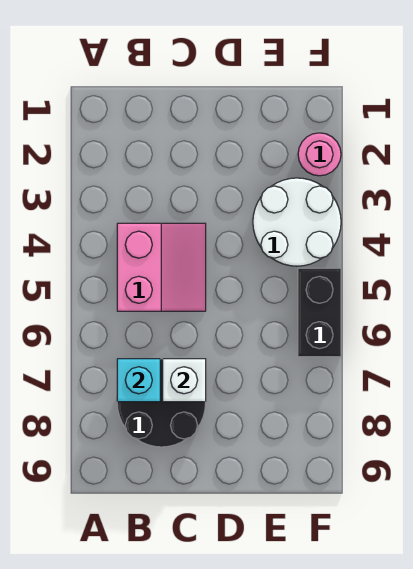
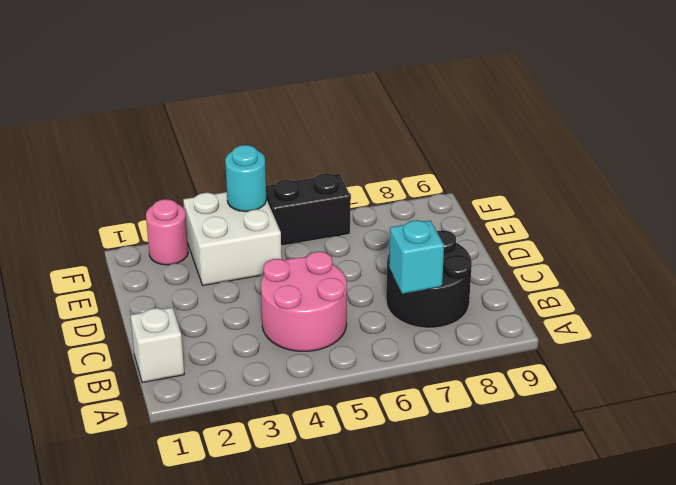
pink 2x2 slope [117,223,206,311] -> pink 2x2 round brick [261,252,347,351]
white 1x1 brick [163,359,206,402] -> white 1x1 brick moved to [131,307,184,383]
white 2x2 round brick [253,178,341,266] -> white 2x2 brick [183,192,282,285]
none -> cyan 1x1 round brick [225,145,266,212]

